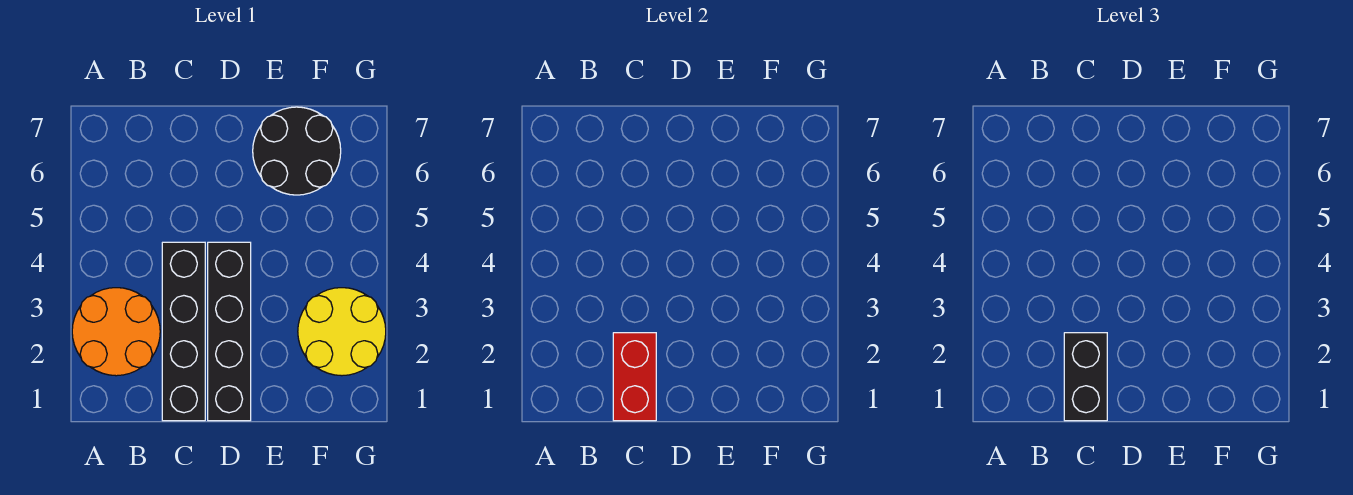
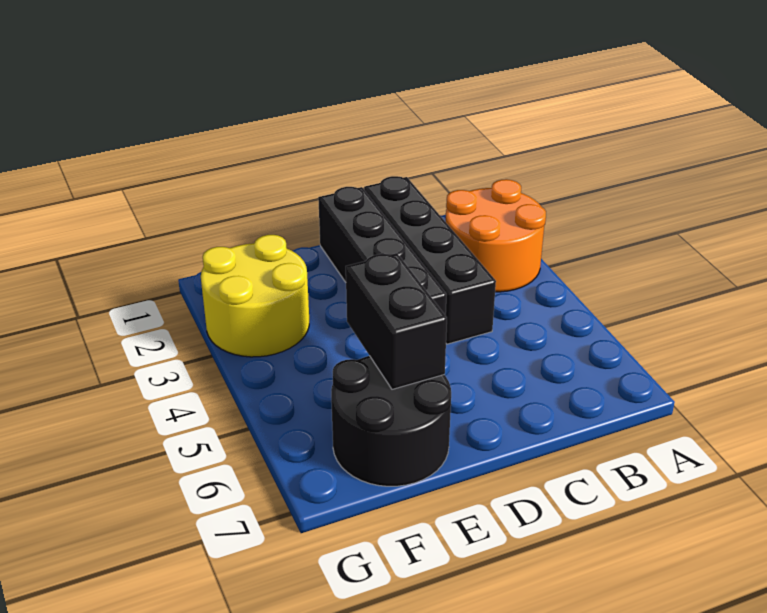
red 1x2 brick [613,333,656,421] -> none
black 1x2 brick [1064,333,1107,421] -> black 1x2 brick moved to [346,253,447,389]

